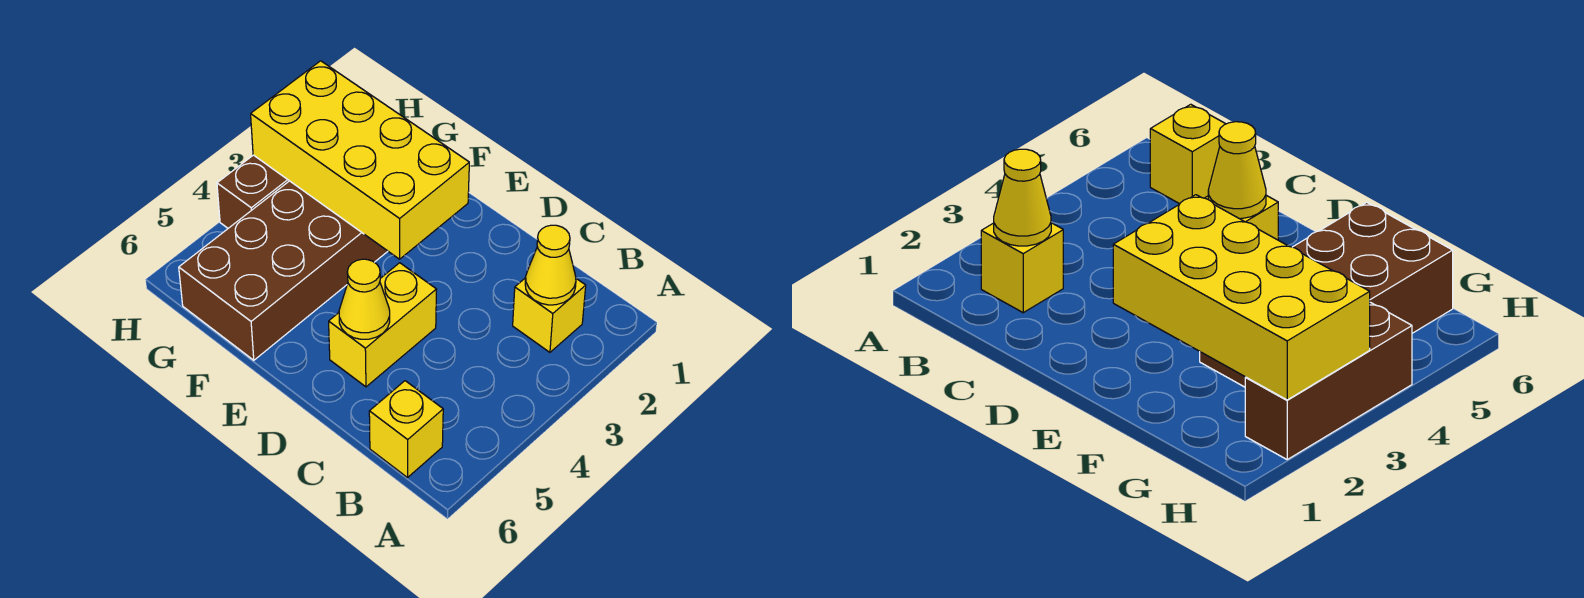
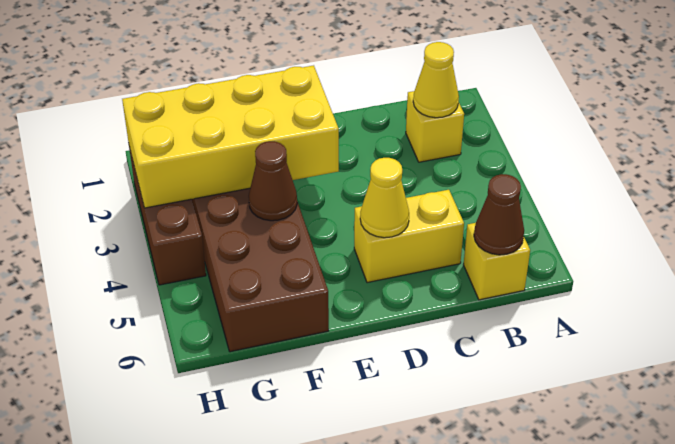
none -> brown 1x1 cone [474,174,524,255]
yellow 1x2 brick [329,263,437,387] -> yellow 1x2 brick turned to [354,190,464,283]
none -> brown 1x1 cone [249,141,297,221]

